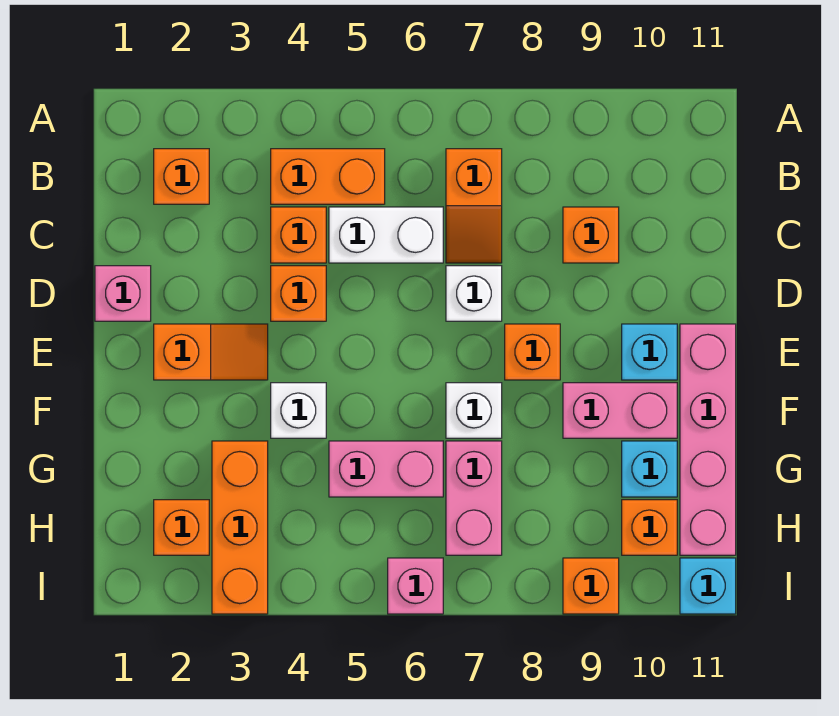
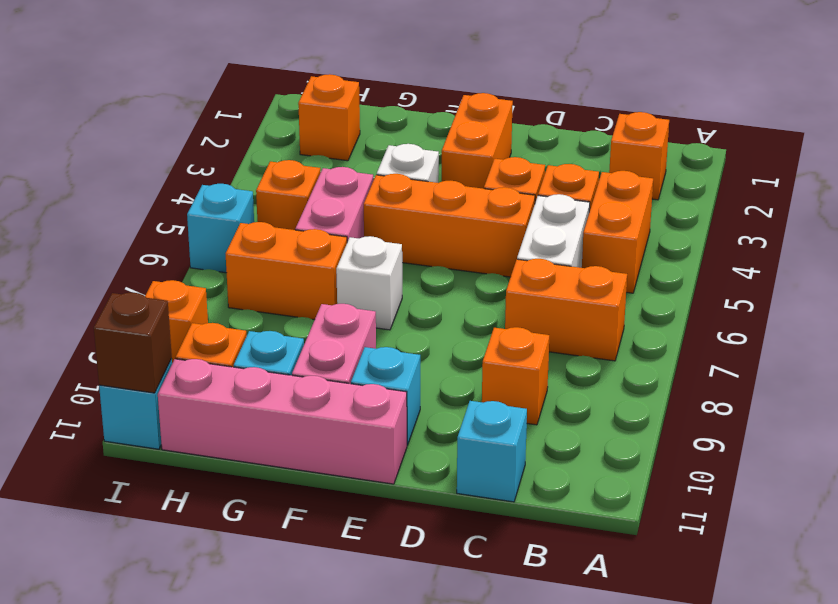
orange 1x2 slope [446,149,502,263] -> orange 1x2 brick [505,259,627,361]
none -> cyan 1x1 brick [457,401,527,502]
pink 1x1 brick [95,266,151,321] -> none
white 1x1 brick [446,266,502,321] -> none
orange 1x2 slope [154,324,268,380] -> orange 1x2 brick [442,93,513,189]
orange 1x1 brick [505,324,560,380] -> orange 1x1 brick moved to [256,160,321,230]
orange 1x3 brick [212,441,268,614] -> orange 1x3 brick moved to [364,174,535,277]
pink 1x2 brick [446,441,502,555] -> orange 1x2 brick [226,222,347,320]
pink 1x1 brick [388,558,443,614] -> cyan 1x1 brick [187,184,254,273]
none -> brown 1x1 brick [94,293,172,393]

